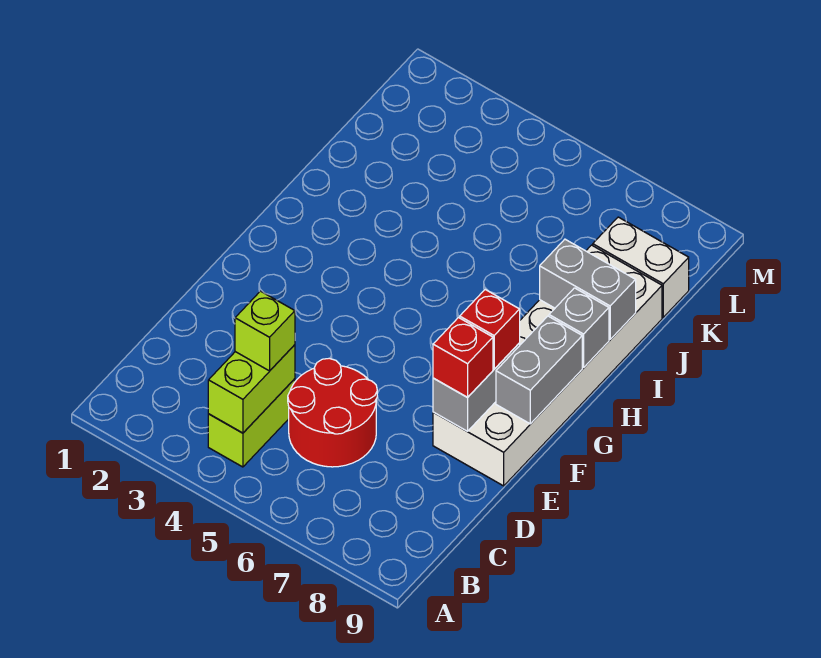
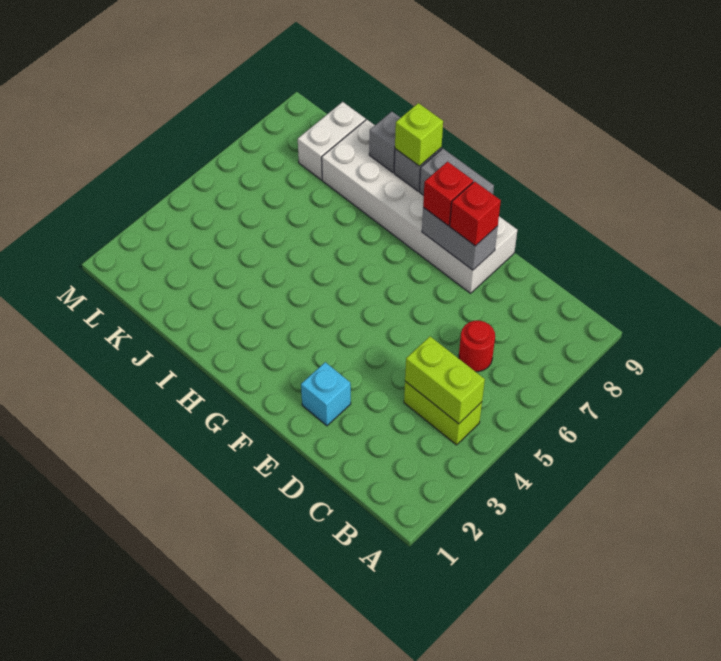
lime 1x1 brick [235,291,295,371] -> lime 1x1 brick moved to [395,103,443,166]
red 2x2 round brick [288,358,377,467] -> red 1x1 round brick [459,321,495,372]
none -> cyan 1x1 brick [301,362,351,426]
grey 1x2 brick [540,239,636,339] -> grey 1x1 brick [369,112,400,172]

